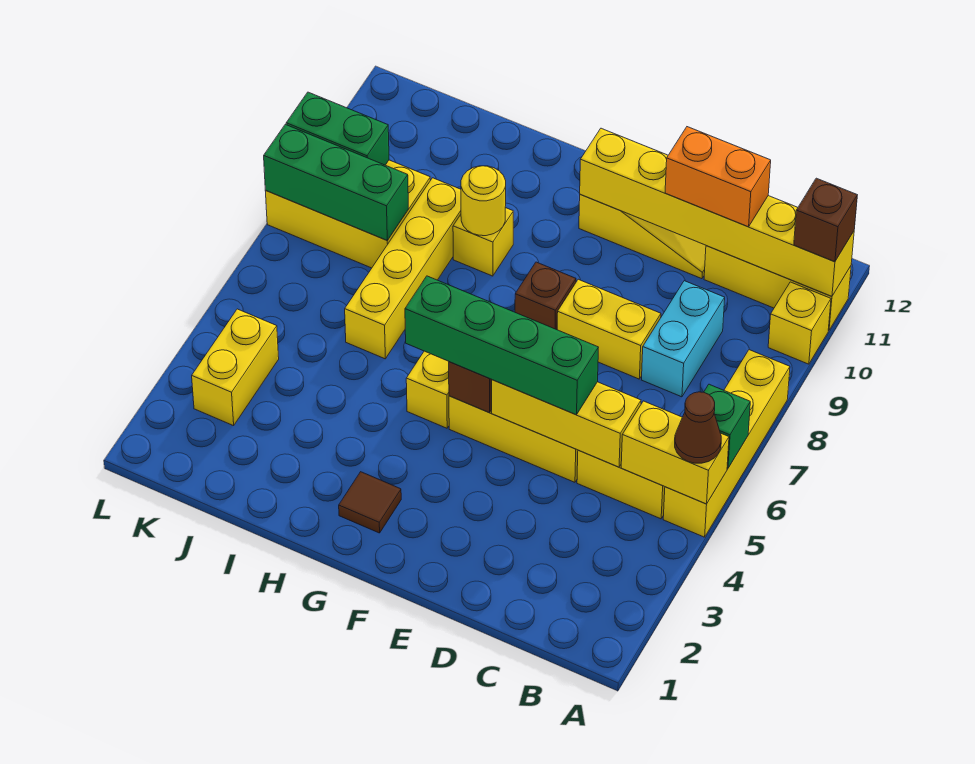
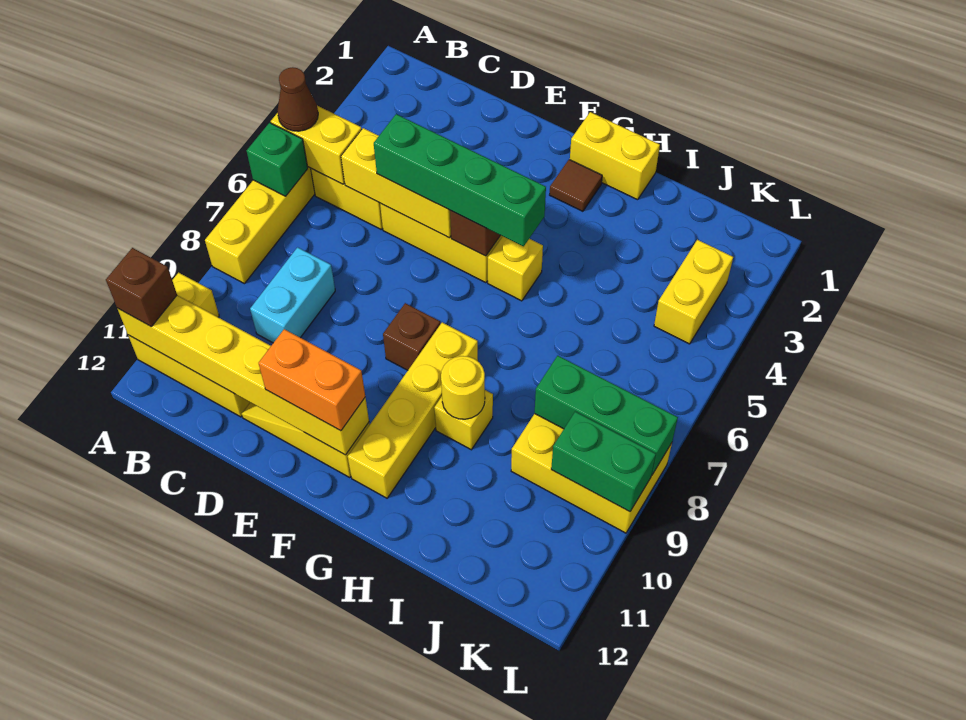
orange 1x2 brick [665,127,771,227] -> orange 1x2 brick moved to [259,329,365,431]
yellow 1x2 brick [557,279,661,379] -> yellow 1x2 brick moved to [570,112,660,200]
yellow 1x4 brick [345,178,461,359] -> yellow 1x4 brick moved to [348,322,478,498]

